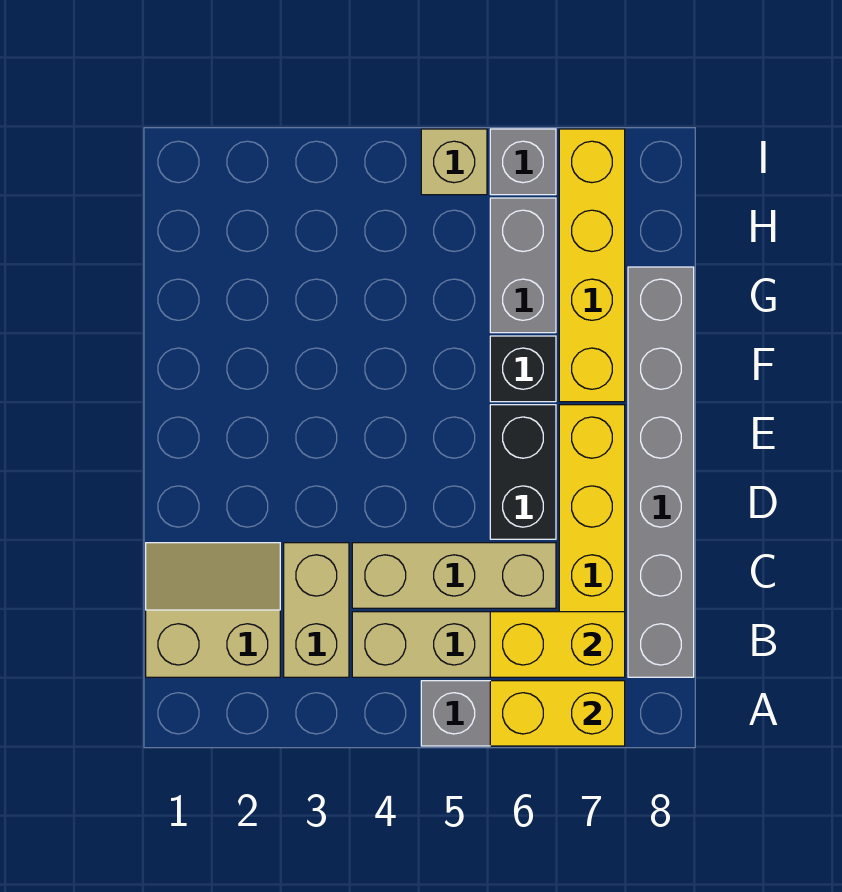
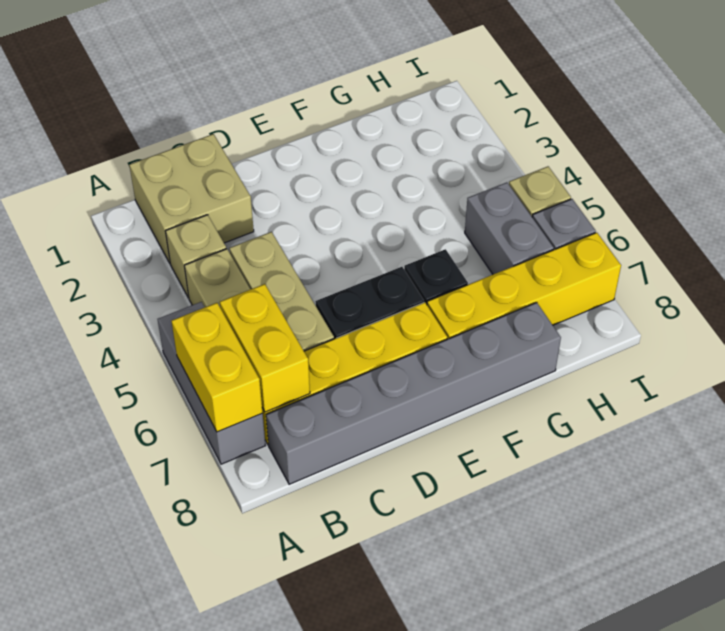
tan 2x2 slope [146,543,280,677] -> tan 2x2 brick [129,134,254,263]
tan 1x2 brick [284,543,349,677] -> tan 1x1 brick [165,215,226,298]
grey 1x2 brick [490,198,556,333] -> grey 1x2 brick turned to [465,182,554,274]

